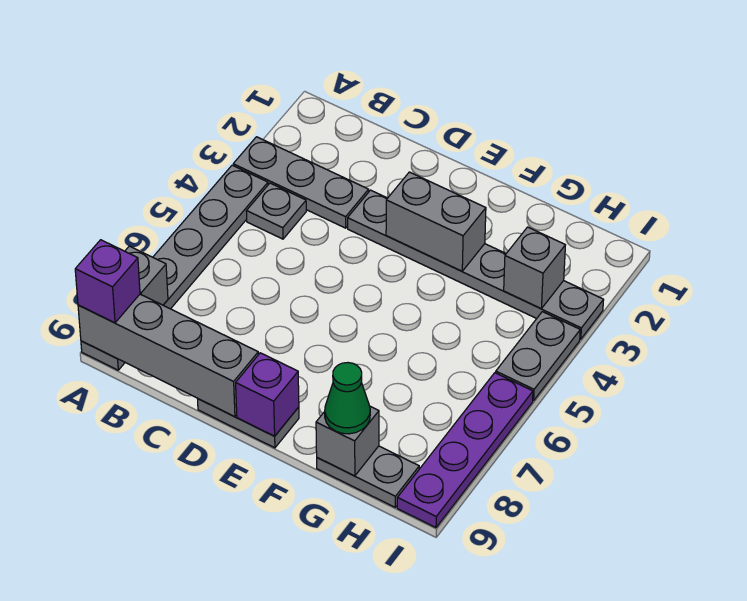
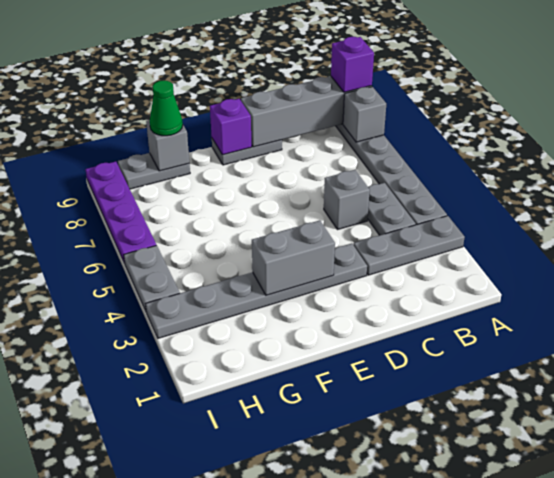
grey 1x1 plate [246,183,306,239] -> grey 1x2 plate [368,183,416,235]
grey 1x1 brick [504,227,565,308] -> grey 1x1 brick moved to [324,170,370,230]

